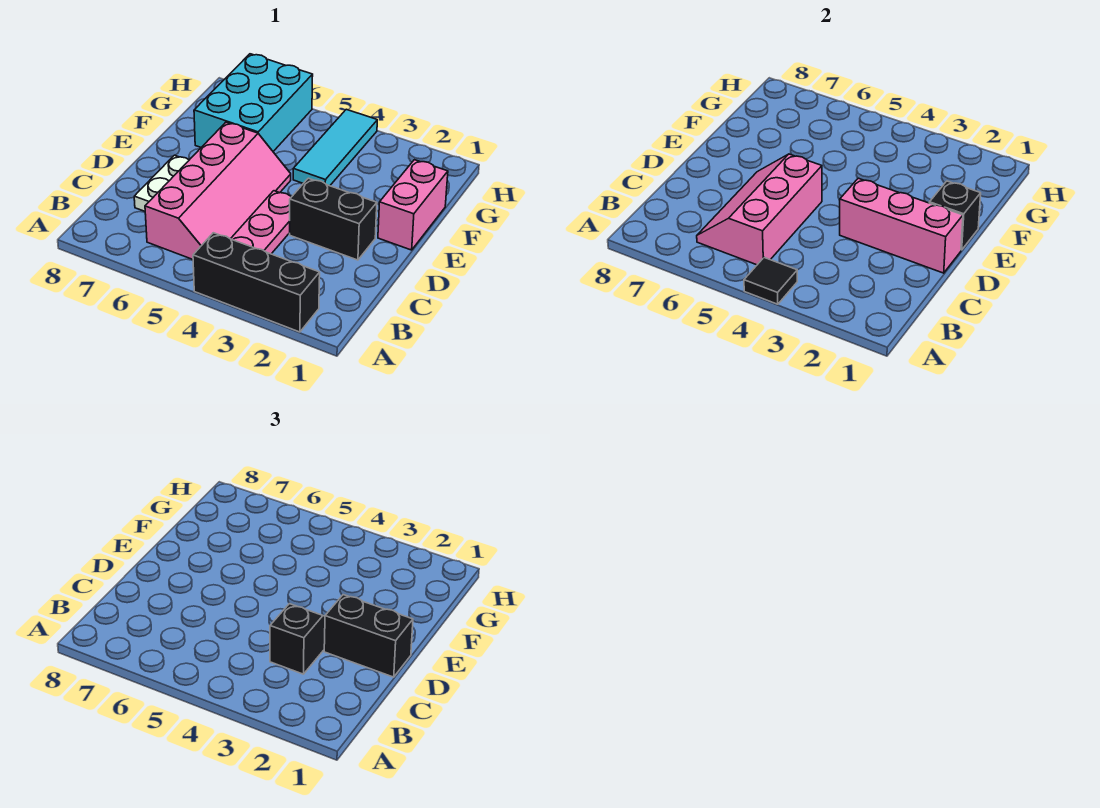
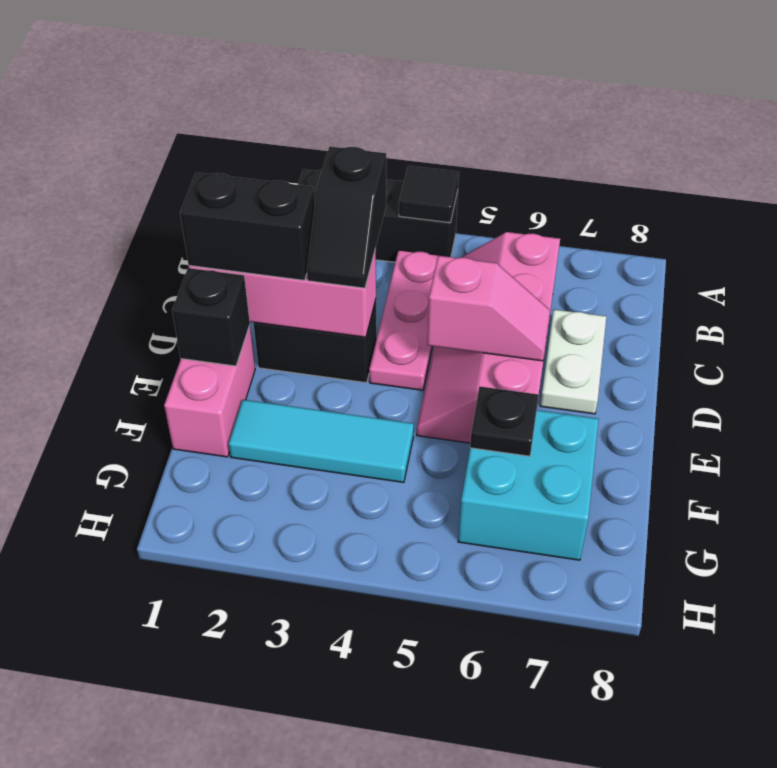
pink 2x3 slope [697,154,822,265] -> pink 1x2 slope [427,256,550,361]
cyan 1x3 tile [293,109,377,186] -> cyan 1x3 tile turned to [229,400,414,482]
cyan 2x3 brick [194,54,313,151] -> cyan 2x2 brick [458,410,599,560]
none -> black 1x1 plate [470,386,539,456]

